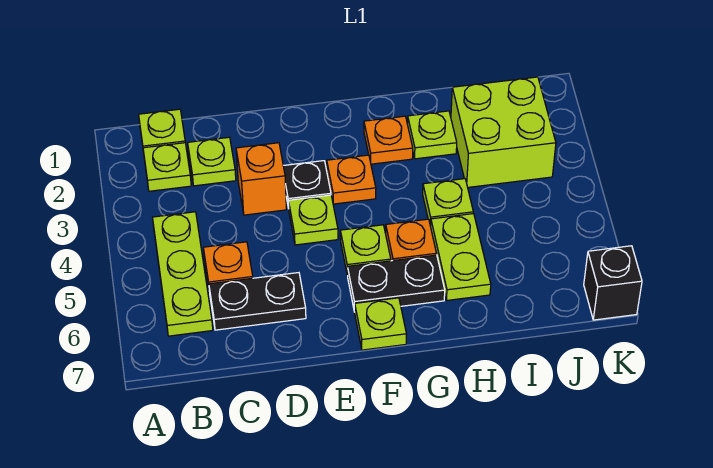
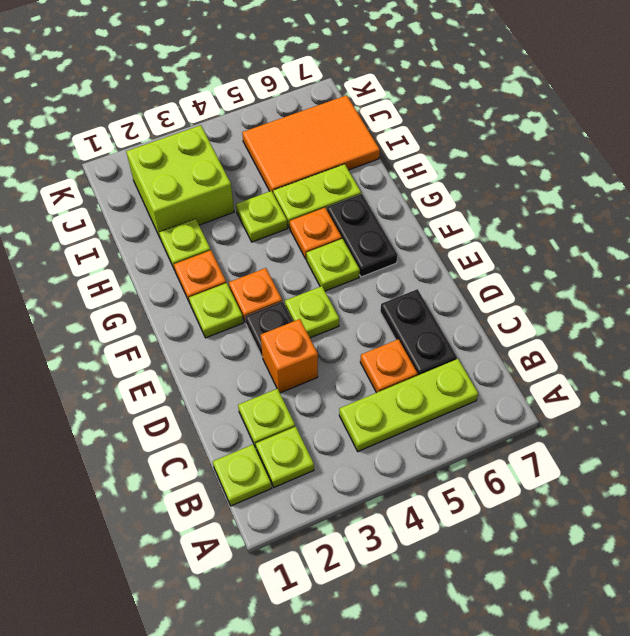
lime 1x1 plate [355,298,406,350] -> lime 1x1 plate moved to [189,283,243,338]
none -> orange 2x3 tile [242,95,380,192]
black 1x1 brick [584,246,642,320] -> none

